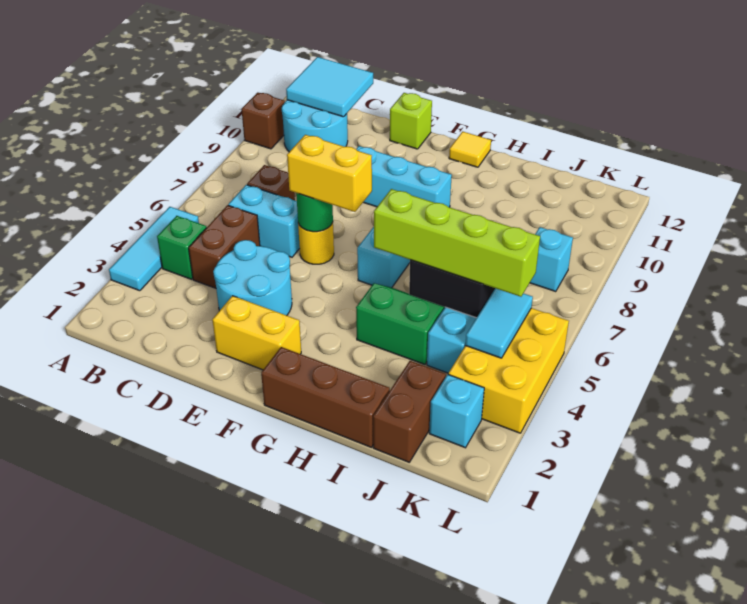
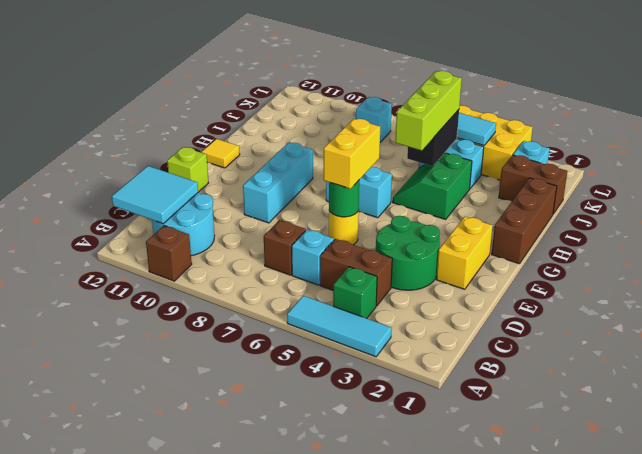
cyan 1x2 brick [228,185,300,257] -> cyan 1x1 brick [292,229,334,285]
cyan 2x2 round brick [213,240,292,315] -> green 2x2 round brick [376,216,440,290]
lime 1x4 brick [374,189,540,297] -> lime 1x3 brick [395,71,462,151]

